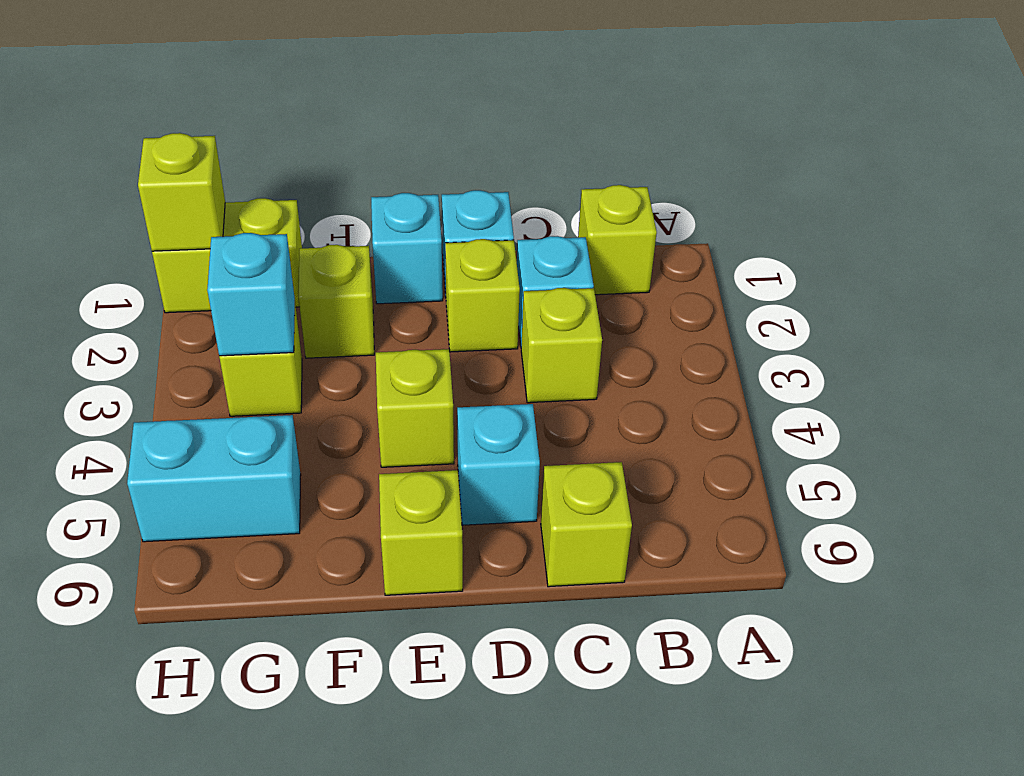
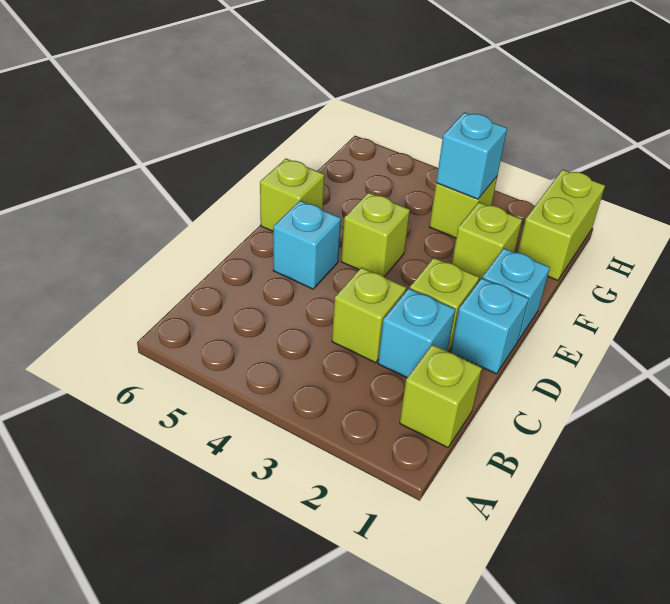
lime 1x1 brick [541,462,632,587] -> none
cyan 1x2 brick [127,415,301,542] -> none
lime 1x1 brick [138,133,225,251] -> none

